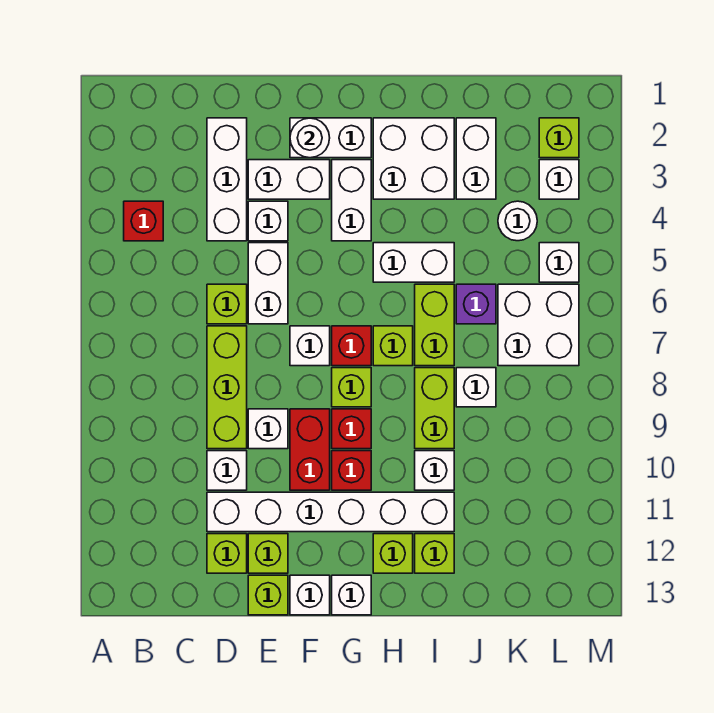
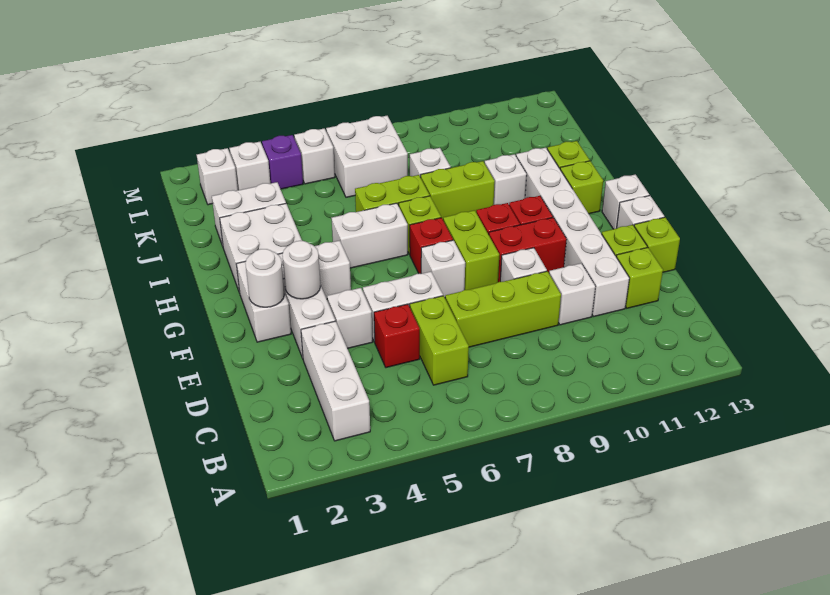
red 1x1 brick [124,201,163,241] -> red 1x1 brick moved to [374,304,420,368]
white 1x3 brick [207,118,247,241] -> white 1x3 brick turned to [301,321,370,441]
lime 1x1 brick [207,284,247,324] -> lime 1x2 brick [410,296,469,385]
lime 1x1 brick [332,368,371,407] -> lime 1x2 brick [443,210,499,290]
white 1x2 brick [373,243,454,282] -> white 1x2 brick turned to [332,203,408,268]
purple 1x1 brick [456,284,496,324] -> purple 1x1 brick moved to [262,135,303,189]
white 1x1 round brick [498,201,537,241] -> white 1x1 round brick moved to [282,241,321,299]
lime 1x1 brick [539,118,579,158] -> white 1x1 brick [197,148,238,205]

